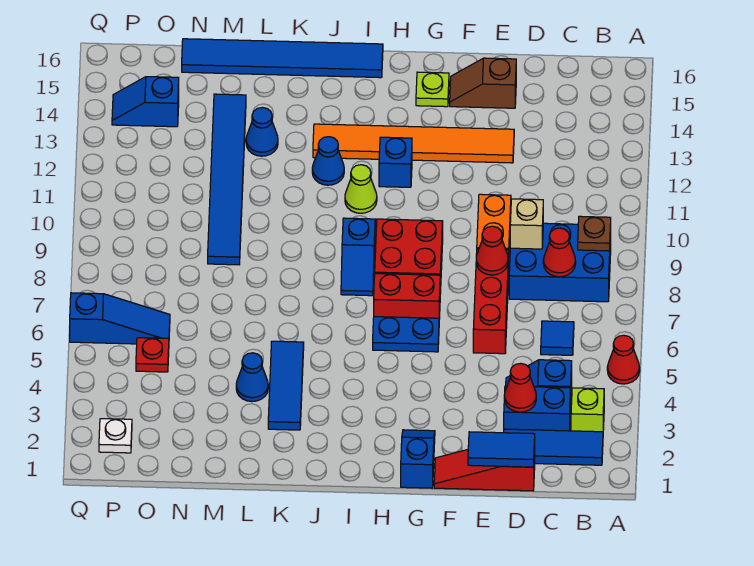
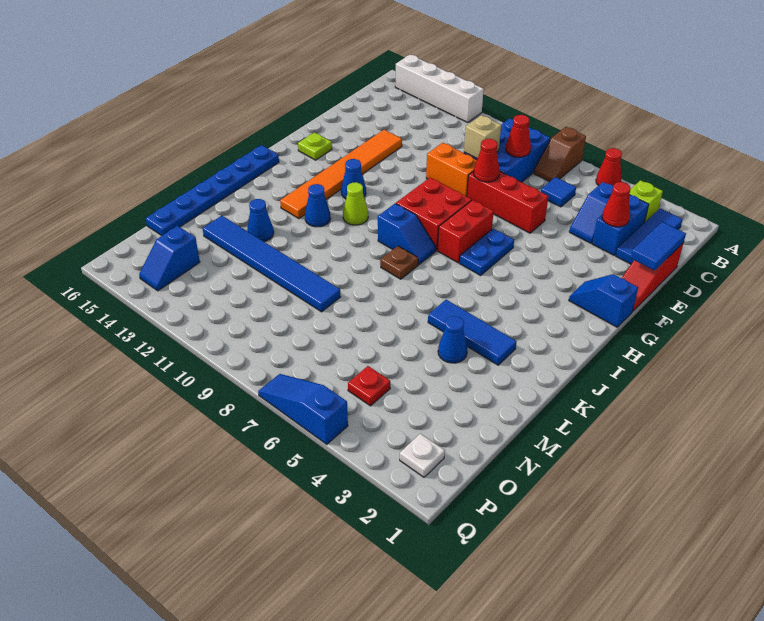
none -> white 1x4 brick [395,55,484,123]
brown 1x1 plate [578,216,611,251] -> brown 1x1 plate moved to [380,246,418,279]
brown 1x2 slope [450,58,516,108] -> brown 1x2 slope moved to [534,127,586,182]
blue 1x1 brick [379,137,412,187] -> blue 1x1 cone [341,159,366,199]
blue 1x6 tile [182,39,383,78] -> blue 1x6 plate [146,145,279,236]
blue 1x3 slope [70,293,170,344] -> blue 1x3 slope turned to [258,374,348,444]

